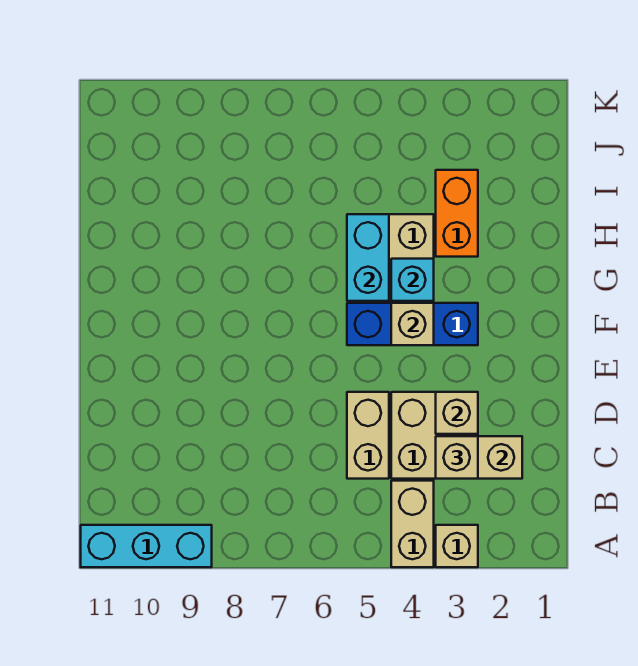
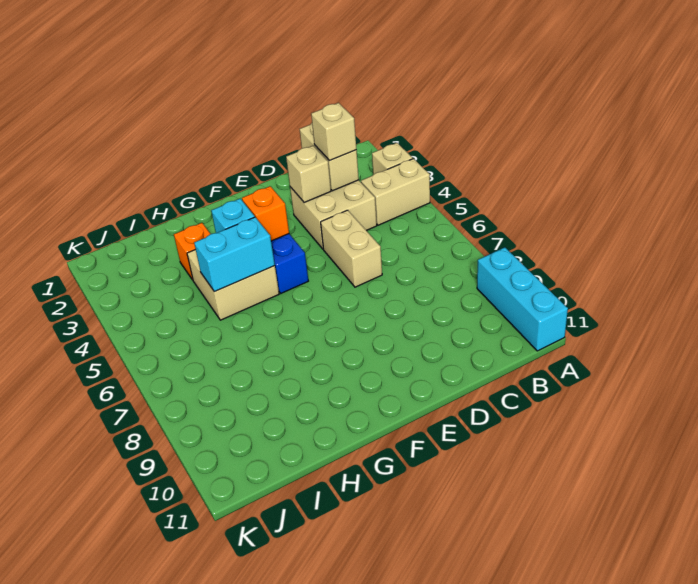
tan 1x2 brick [347,392,389,479] -> tan 1x2 brick turned to [321,210,382,287]
tan 1x1 brick [391,303,434,345] -> orange 1x1 brick [242,186,289,241]
orange 1x2 brick [436,170,478,257] -> orange 1x1 brick [174,223,210,280]

